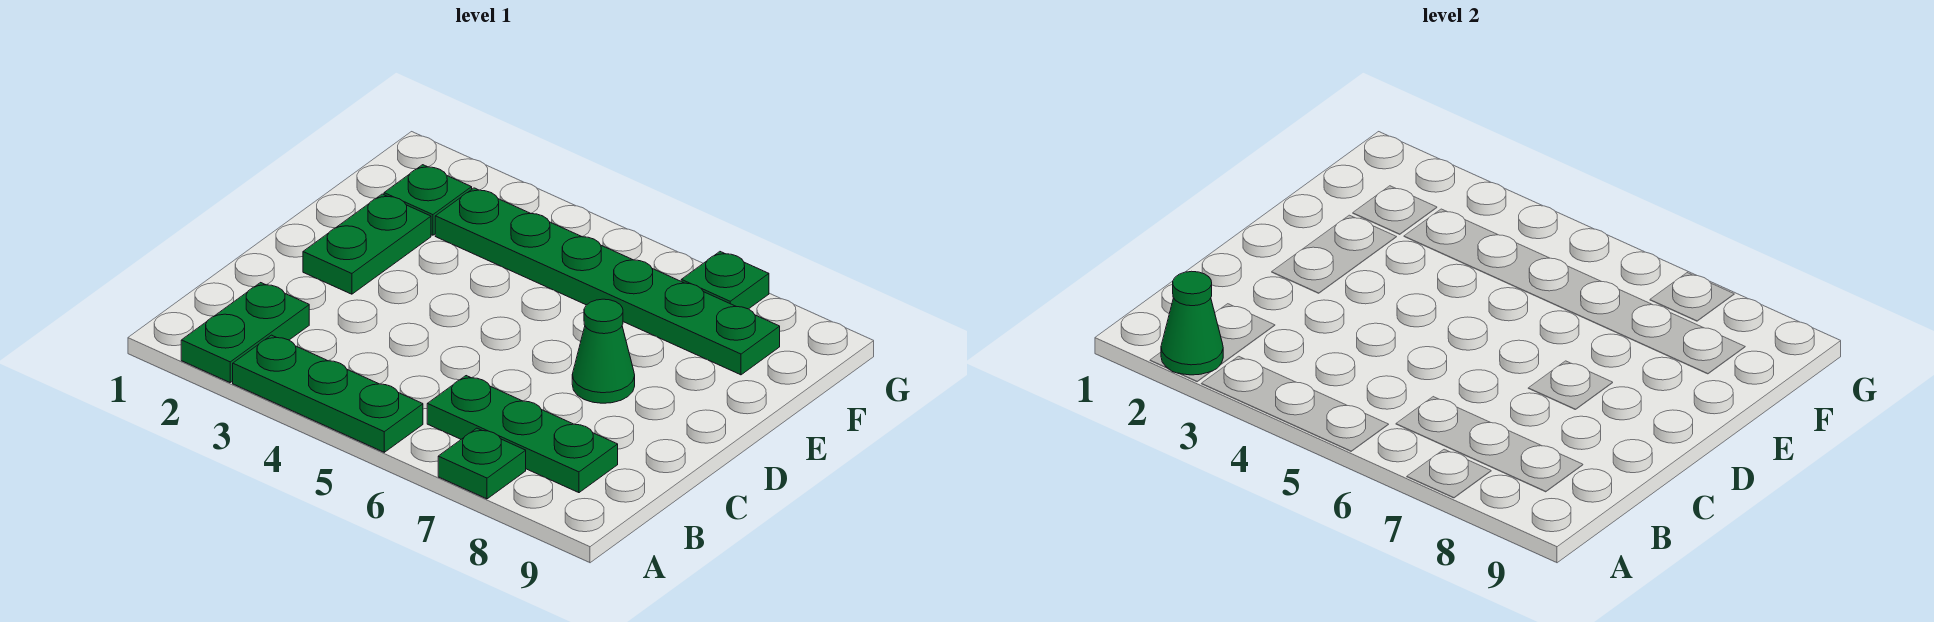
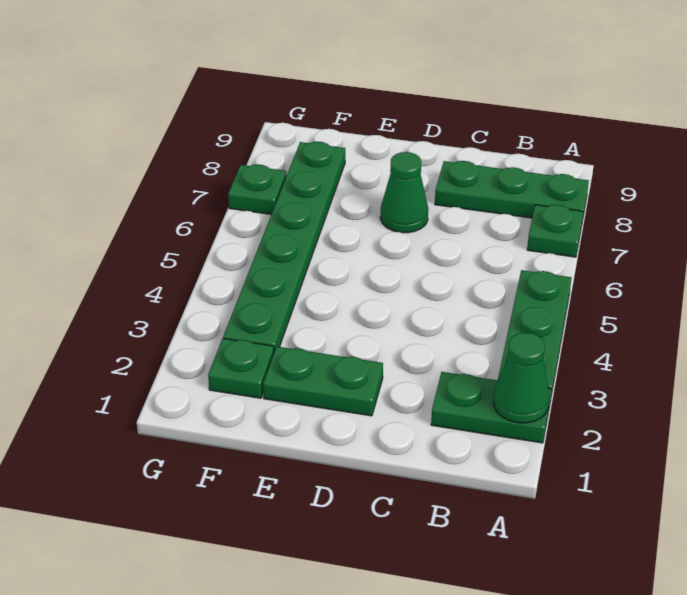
green 1x3 plate [427,376,618,493] -> green 1x3 plate turned to [435,161,589,221]

